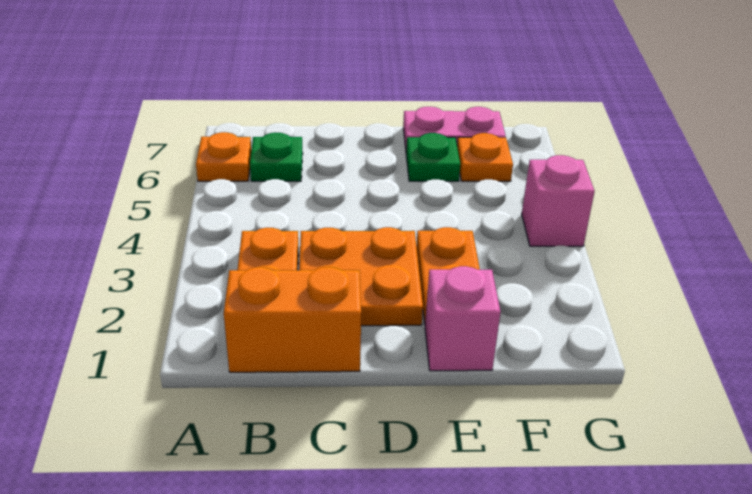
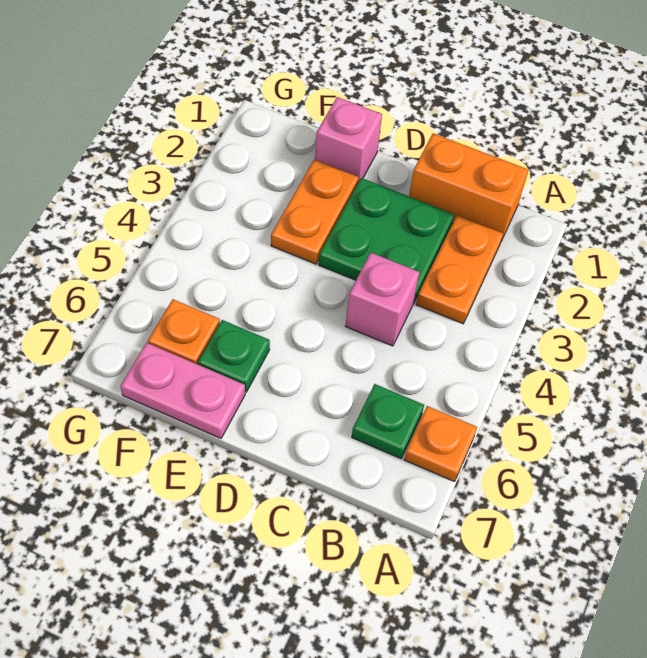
orange 2x2 plate [299,227,423,326] -> green 2x2 plate [319,178,454,303]
pink 1x1 brick [522,155,595,246] -> pink 1x1 brick moved to [346,253,419,346]

